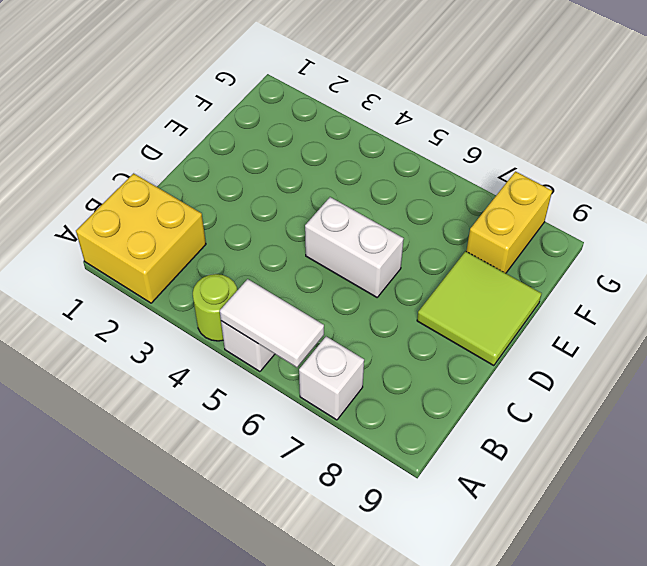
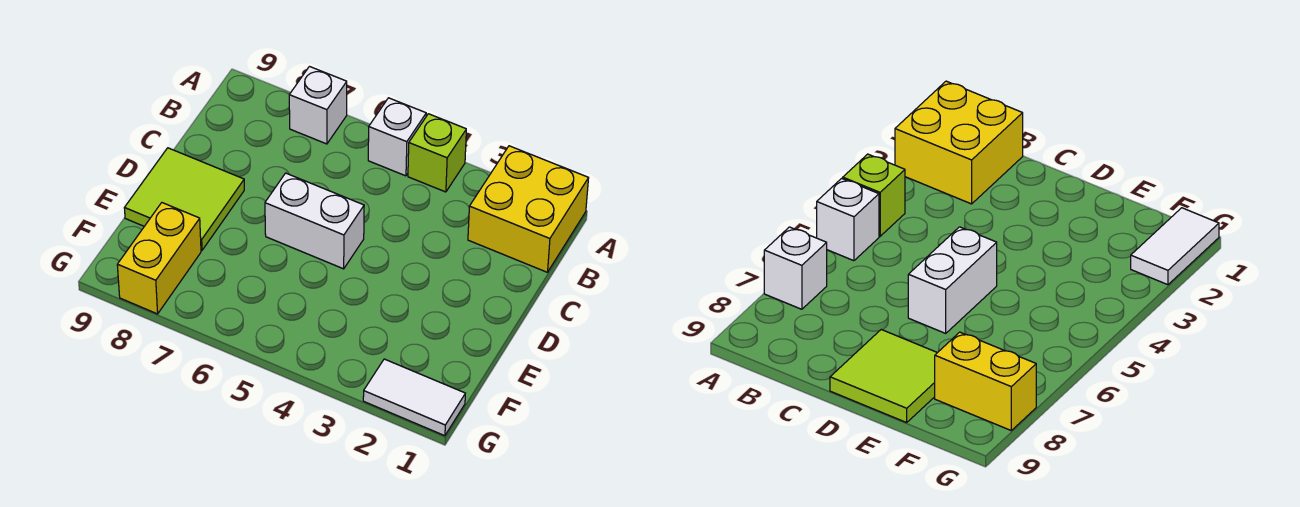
lime 1x1 round brick [193,274,237,341] -> lime 1x1 brick [408,114,466,192]
white 1x2 tile [220,279,324,367] -> white 1x2 tile moved to [363,359,465,436]

